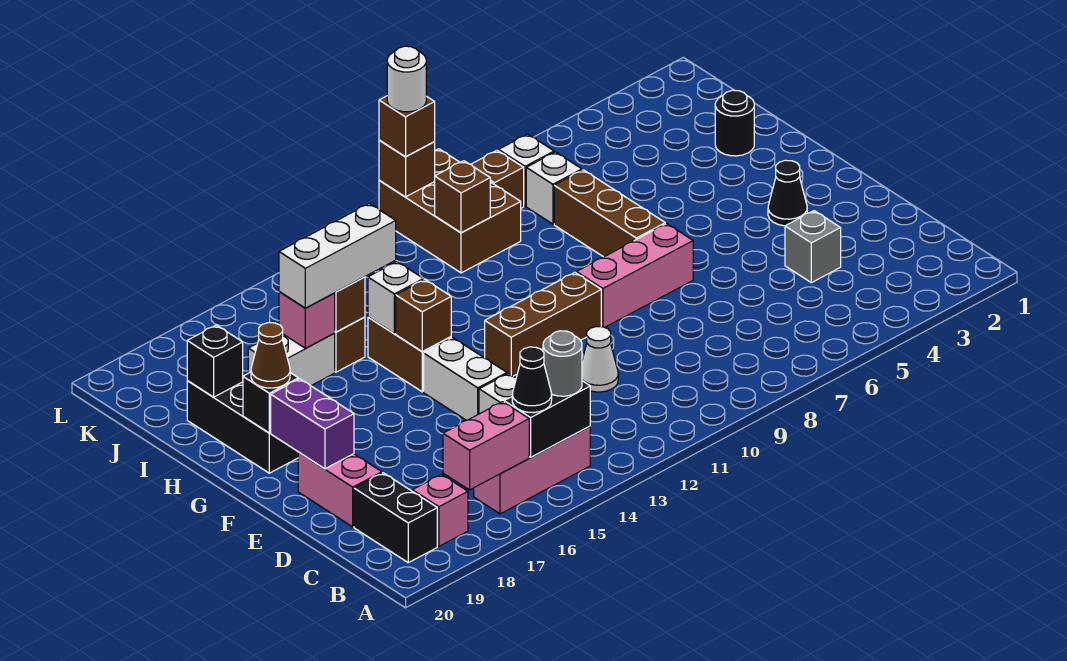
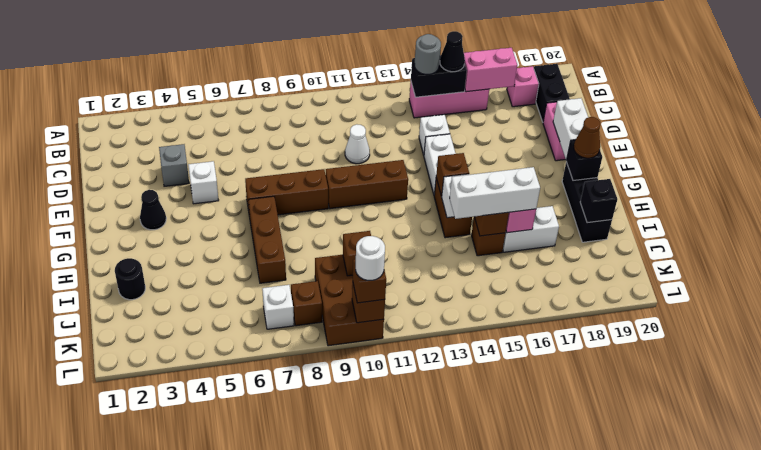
purple 1x2 brick [271,379,354,469] -> white 1x2 brick [553,98,588,160]
pink 1x3 brick [576,224,693,327] -> brown 1x3 brick [245,169,328,217]
white 1x1 brick [526,152,582,224] -> white 1x1 brick moved to [188,161,219,204]

